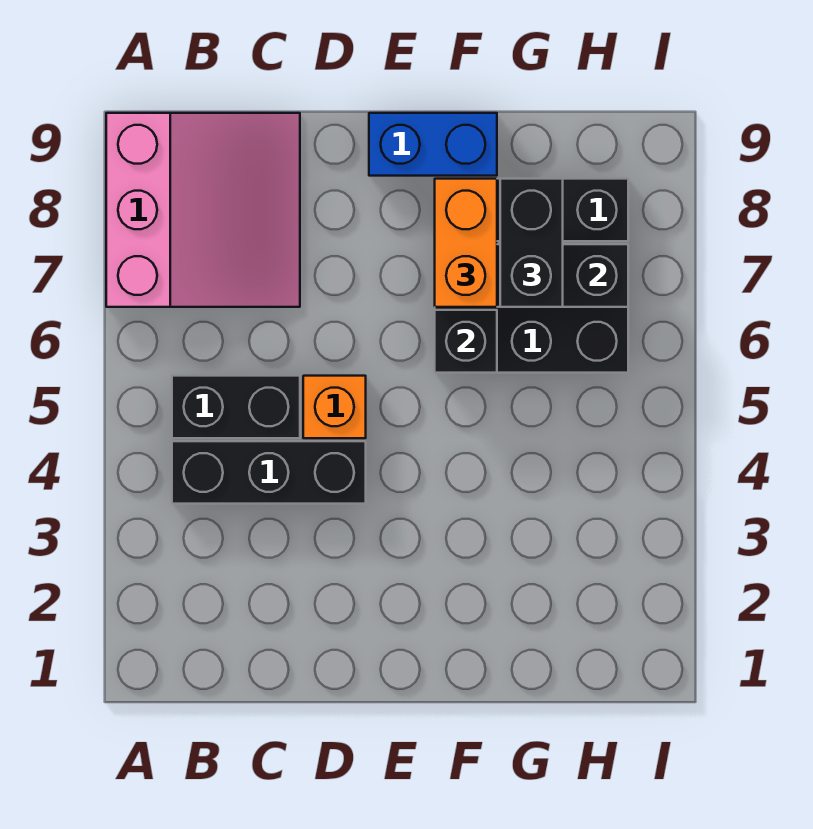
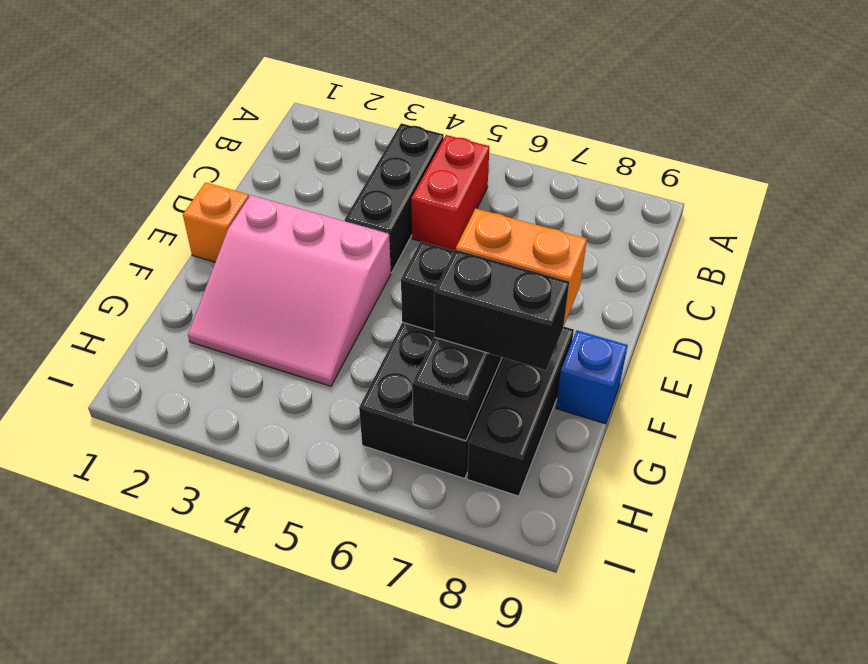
pink 3x3 slope [106,113,300,307] -> pink 3x3 slope moved to [188,195,391,386]
black 1x2 brick [172,376,300,438] -> red 1x2 brick [411,135,489,251]
orange 1x1 brick [303,376,366,438] -> orange 1x1 brick moved to [183,182,249,262]
blue 1x2 brick [369,113,497,176] -> blue 1x1 brick [556,330,628,424]

